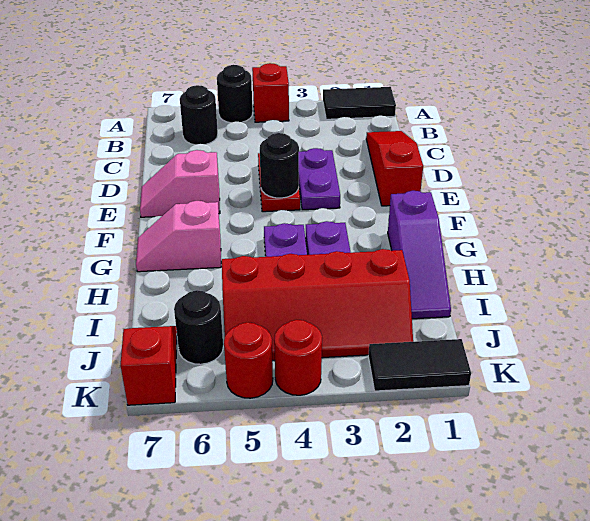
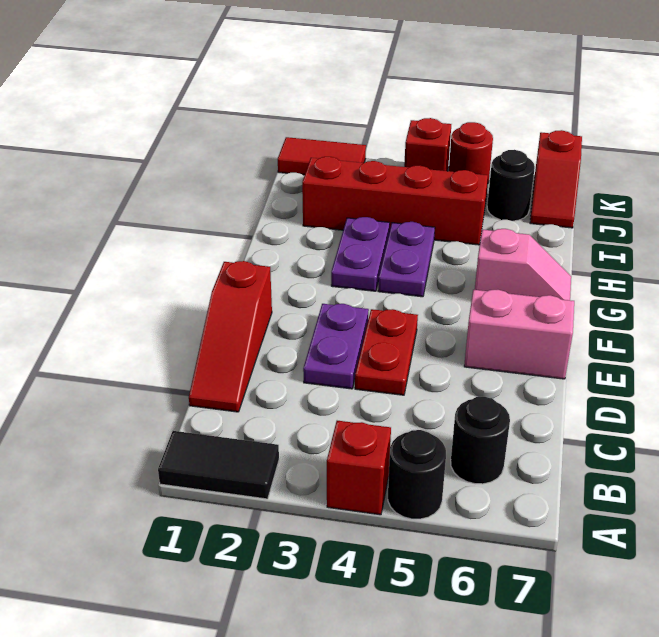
black 1x1 round brick [260,133,299,198] -> none
pink 1x2 slope [140,150,220,217] -> pink 1x2 brick [464,290,574,379]
purple 1x3 slope [388,191,451,319] -> none
black 1x2 tile [368,339,471,391] -> red 1x2 tile [278,137,366,175]
red 1x1 round brick [274,320,322,395] -> red 1x1 brick [404,118,451,171]

